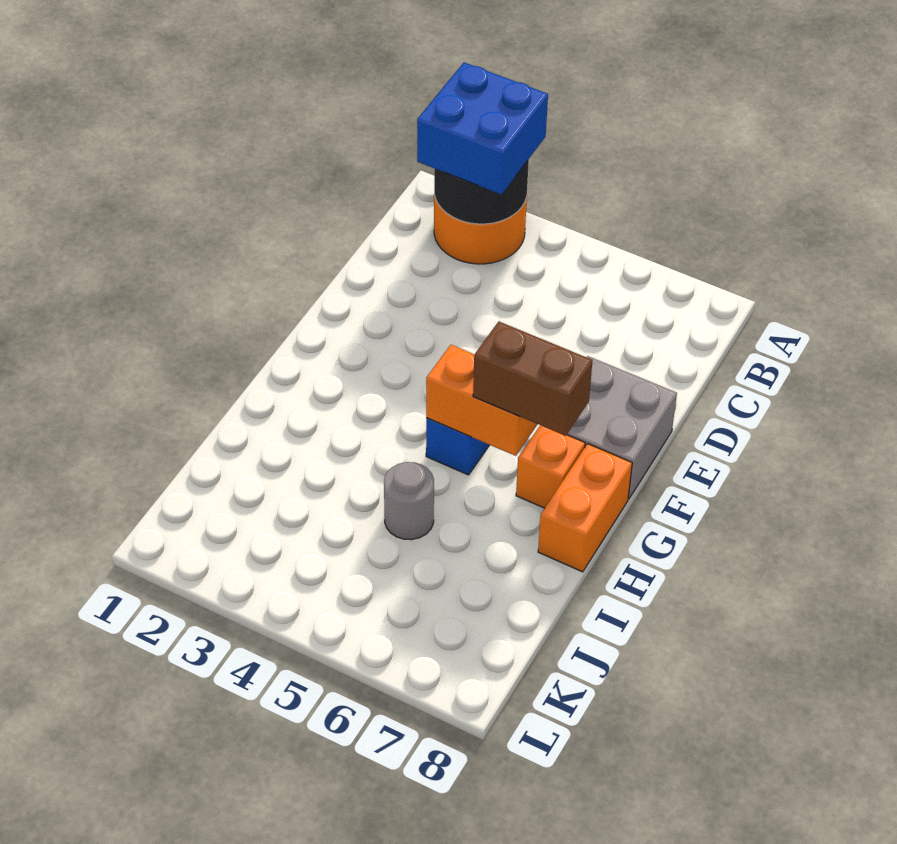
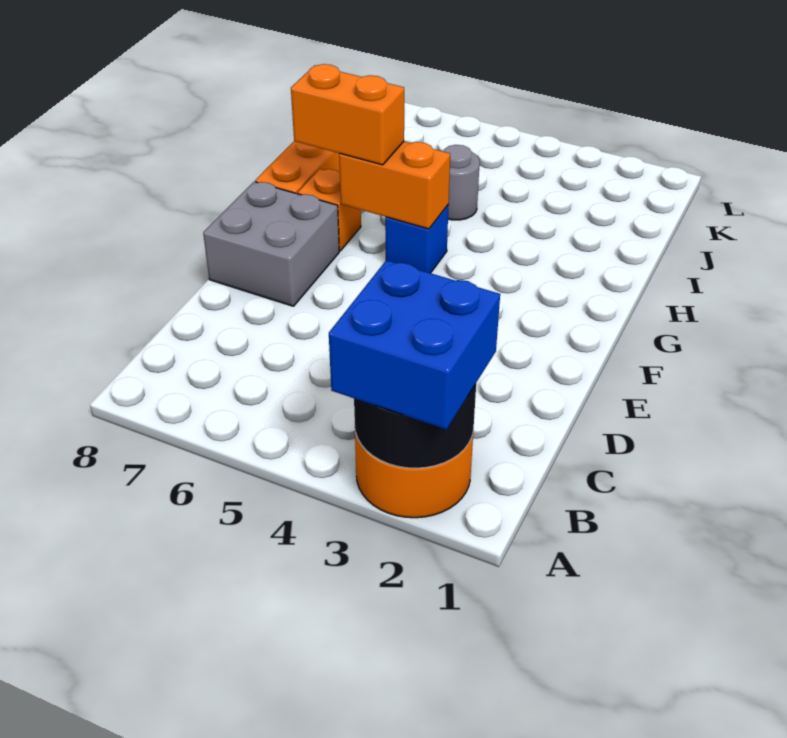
brown 1x2 brick [473,322,593,436] -> orange 1x2 brick [291,64,404,165]

